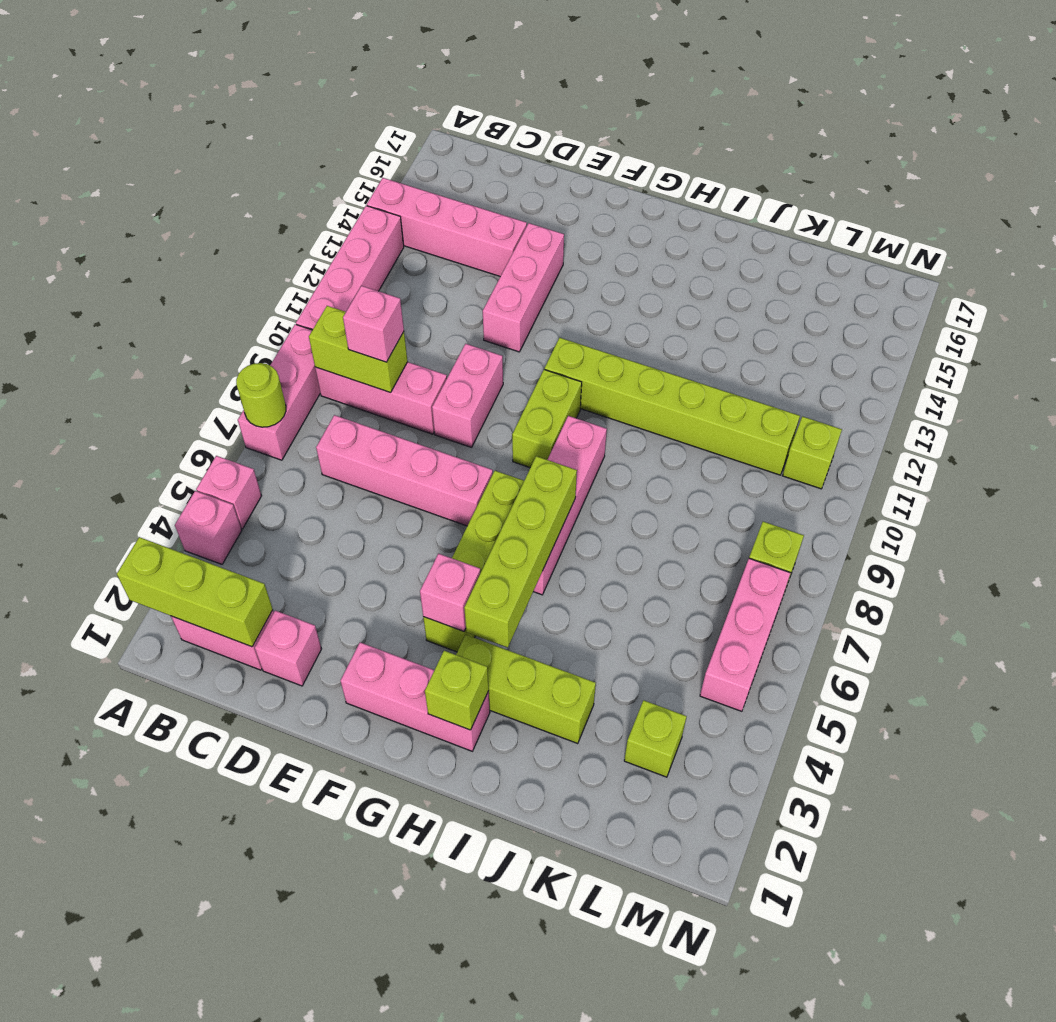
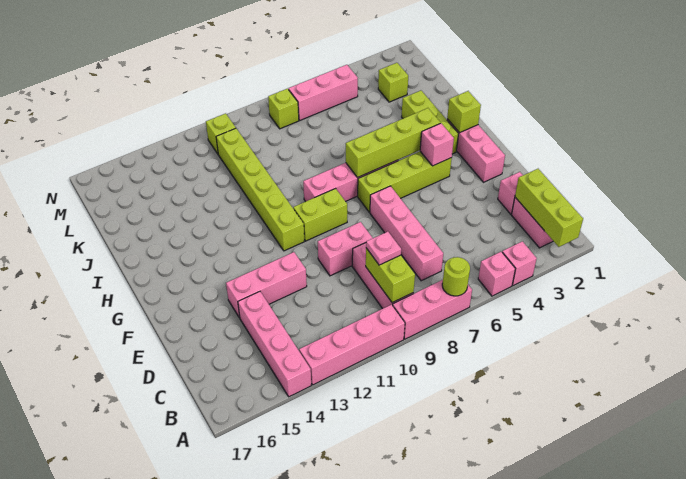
pink 1x1 brick [343,286,404,362] -> pink 1x1 plate [366,232,401,265]

